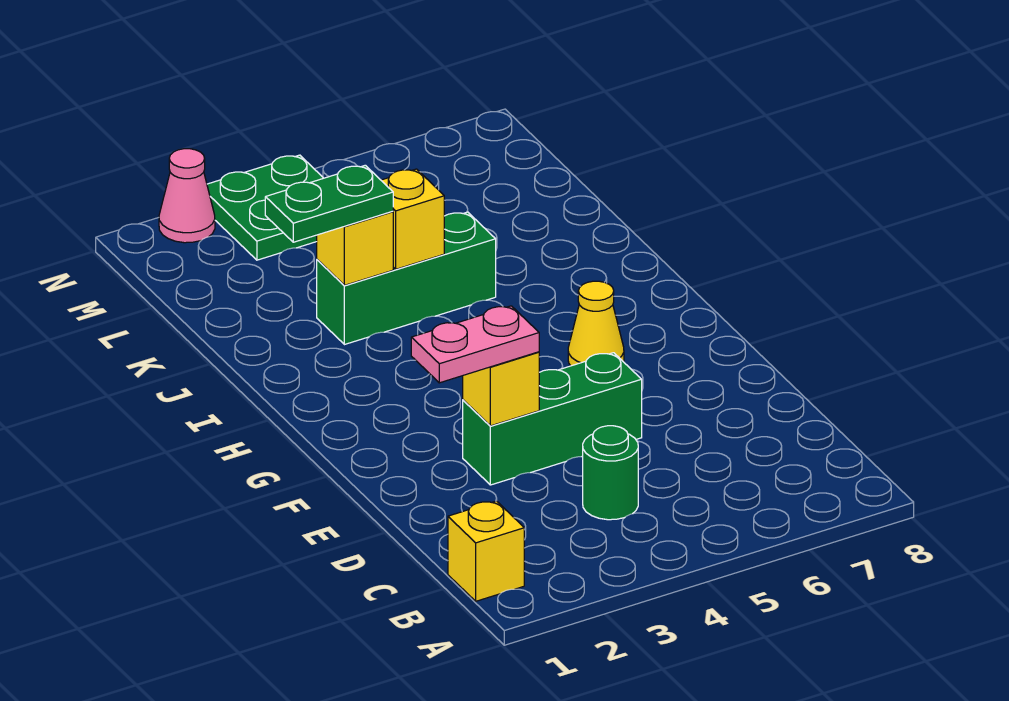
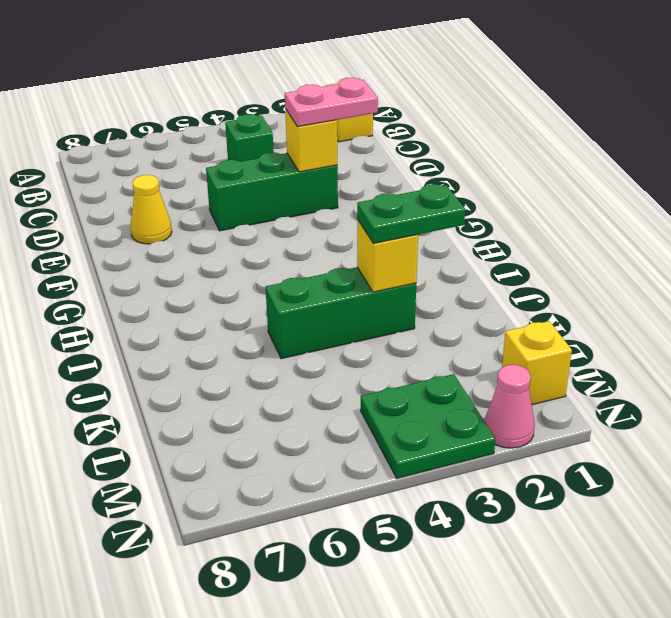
green 1x1 round brick [582,426,638,520] -> green 1x1 brick [225,114,274,161]
yellow 1x1 cone [568,281,624,366] -> yellow 1x1 cone moved to [131,175,172,244]
yellow 1x1 brick [381,169,444,269] -> yellow 1x1 brick moved to [502,321,572,405]

